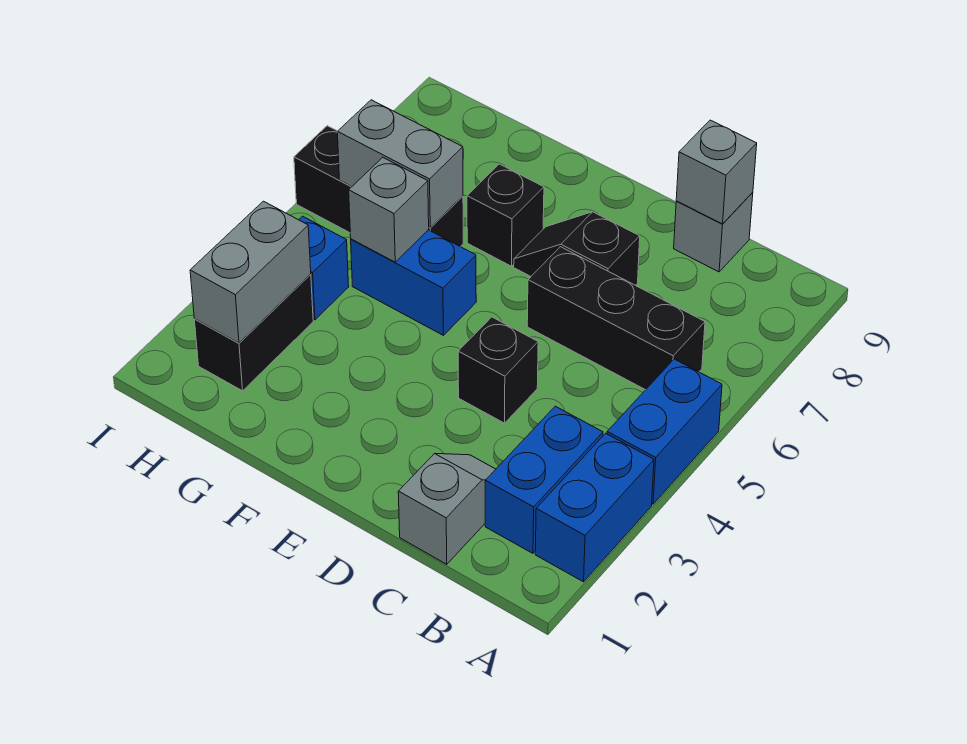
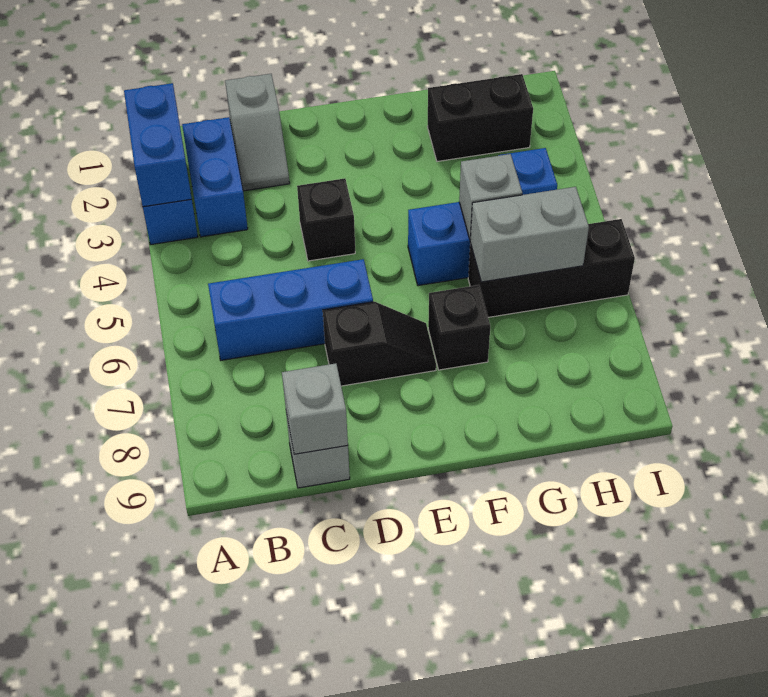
blue 1x2 brick [607,359,722,504] -> blue 1x2 brick moved to [124,83,192,207]
black 1x3 brick [527,247,705,390] -> blue 1x3 brick [208,259,373,360]
black 1x2 brick [194,274,313,391] -> black 1x2 brick turned to [427,74,533,161]
grey 1x2 brick [190,201,311,343] -> none

